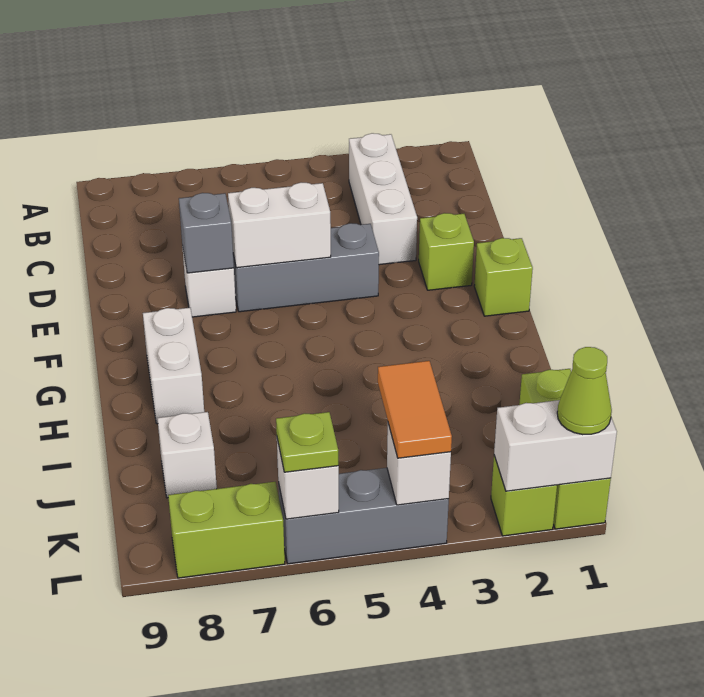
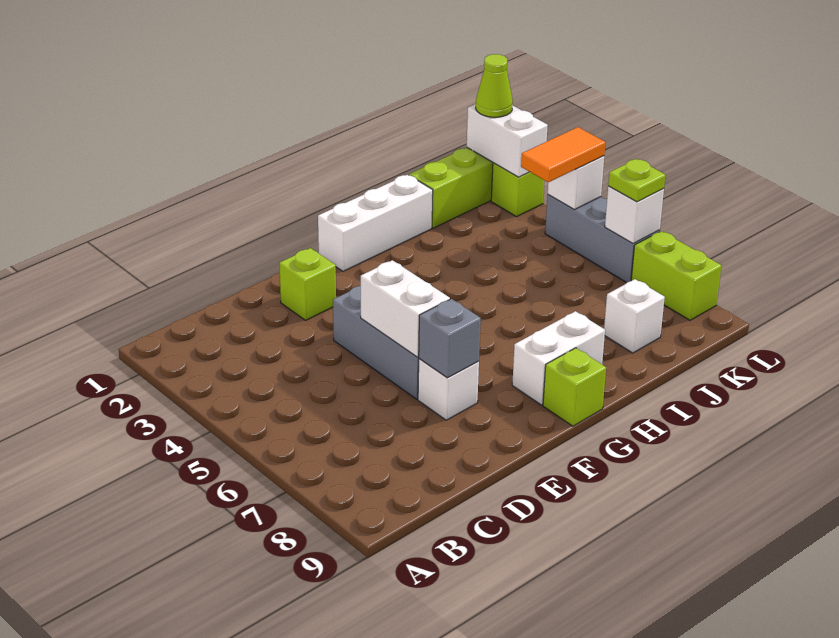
white 1x3 brick [349,133,417,265] -> white 1x3 brick moved to [318,175,433,271]
lime 1x1 brick [474,238,533,316] -> lime 1x1 brick moved to [543,348,606,426]

